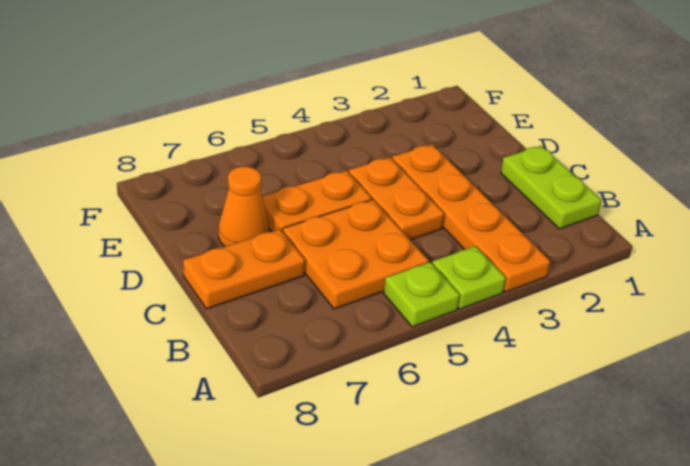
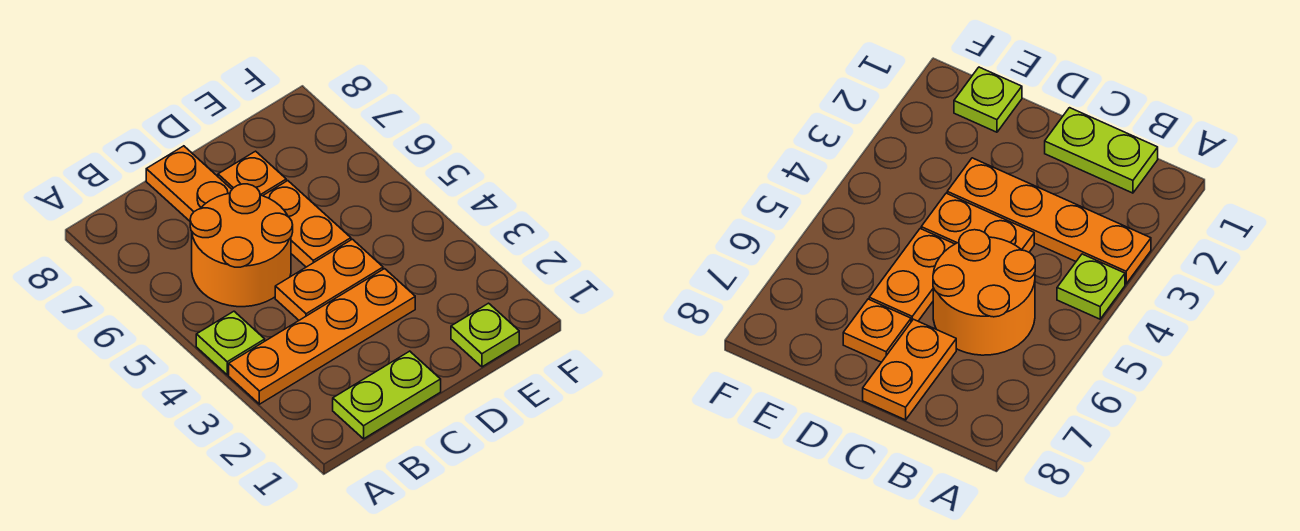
lime 1x1 plate [384,262,460,327] -> lime 1x1 plate moved to [451,303,519,367]
orange 2x2 plate [282,200,429,309] -> orange 2x2 round brick [190,184,293,307]
orange 1x1 cone [219,167,269,247] -> orange 1x1 plate [218,151,286,196]

